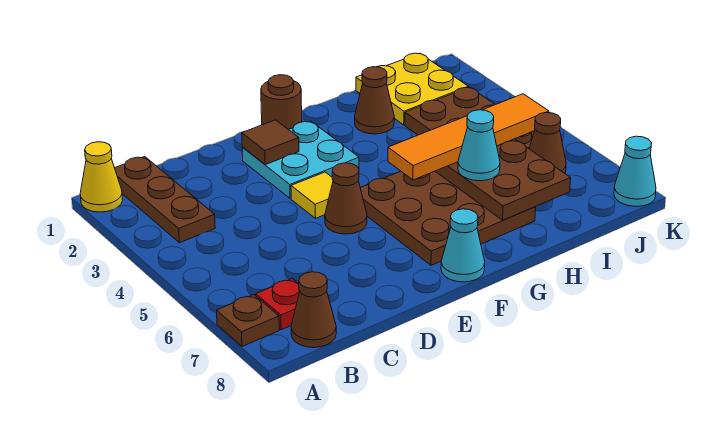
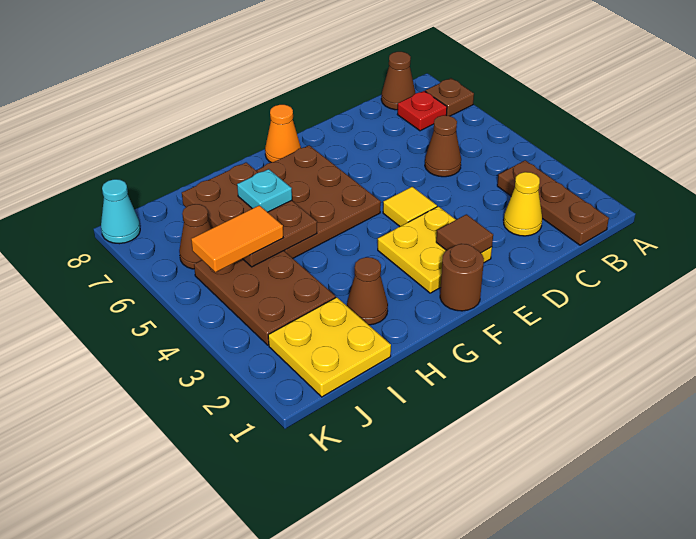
yellow 1x1 cone [80,142,123,212] -> yellow 1x1 cone moved to [504,172,542,236]
cyan 2x2 plate [242,121,359,199] -> yellow 2x2 plate [378,206,492,293]
brown 1x1 cone [325,163,367,234] -> brown 1x1 cone moved to [425,115,461,177]
cyan 1x1 cone [441,209,485,282] -> orange 1x1 cone [265,105,301,162]
orange 1x4 tile [388,94,549,180] -> orange 1x2 tile [191,205,283,272]
cyan 1x1 cone [458,110,500,181] -> cyan 1x1 plate [237,169,292,212]

